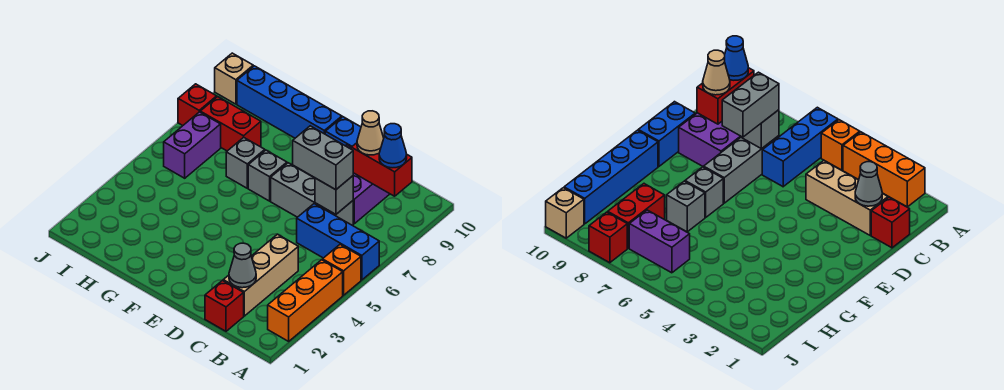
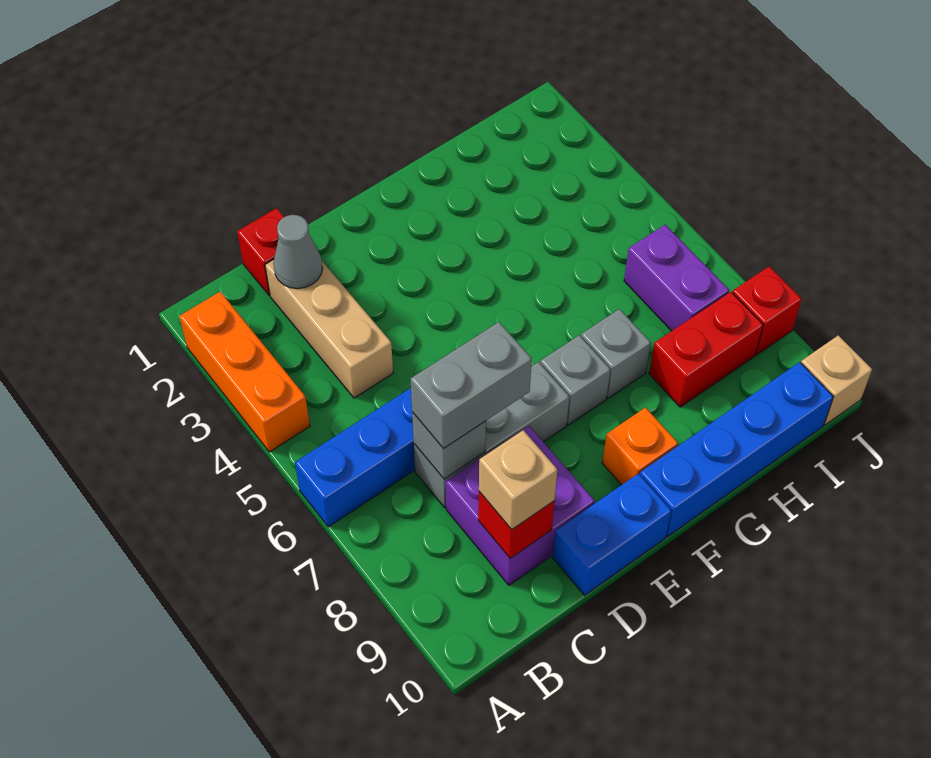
orange 1x1 brick [323,245,361,295] -> orange 1x1 brick moved to [602,408,678,485]
red 1x2 brick [351,143,412,196] -> red 1x1 brick [478,492,554,558]
blue 1x1 cone [379,124,407,168] -> none
tan 1x1 cone [357,111,384,155] -> tan 1x1 brick [479,430,557,530]

